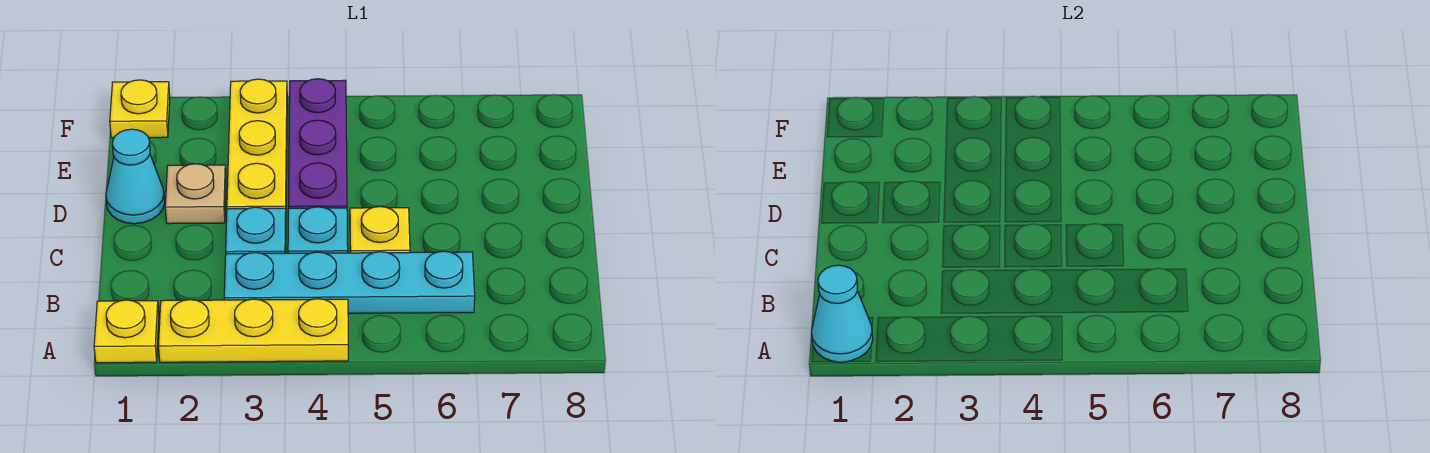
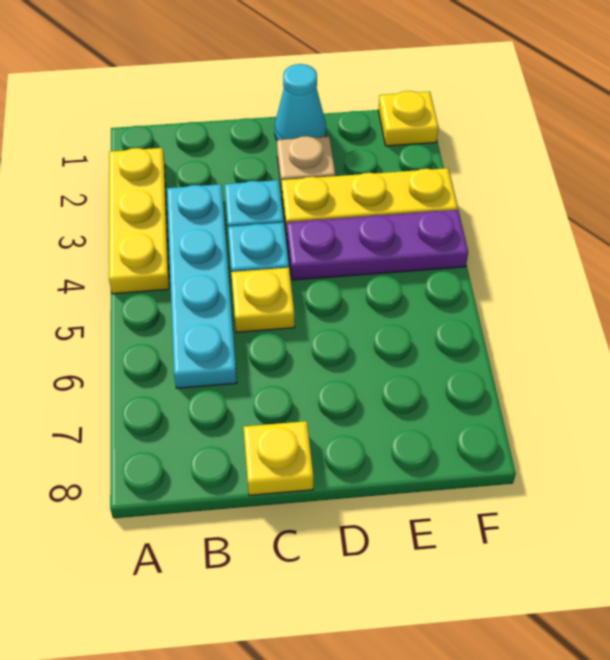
yellow 1x1 plate [94,300,159,363] -> yellow 1x1 plate moved to [243,421,314,495]
cyan 1x1 cone [811,265,873,363] -> none

